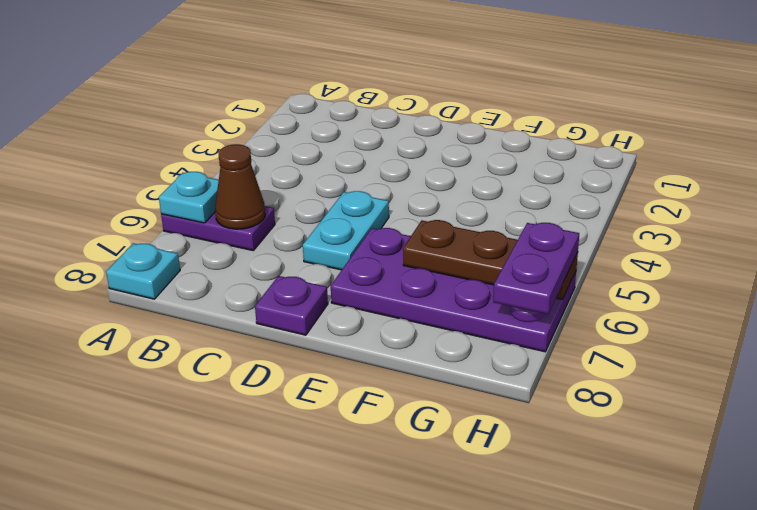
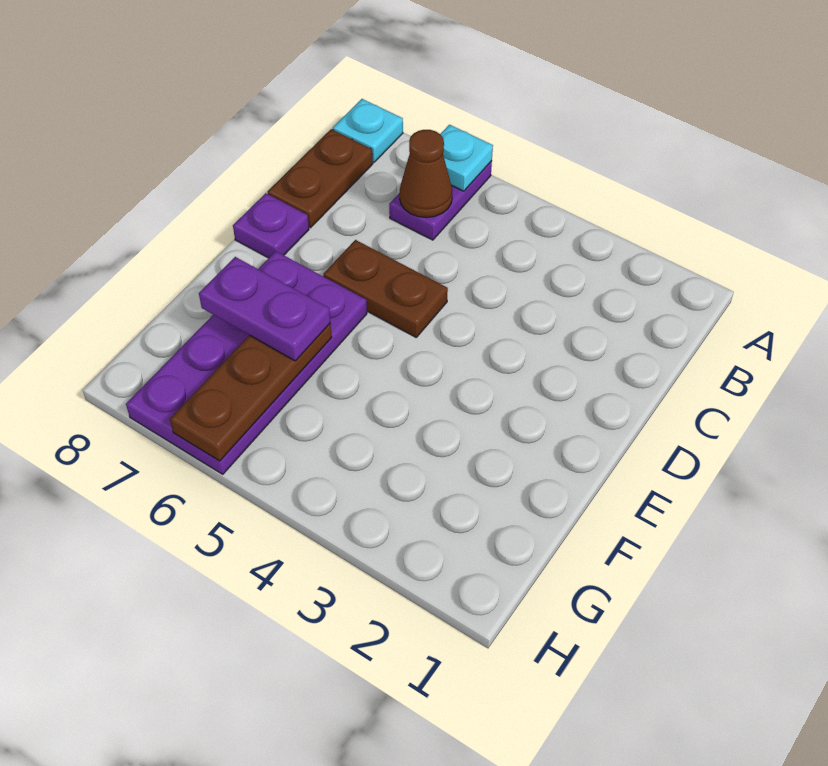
none -> brown 1x2 plate [268,129,373,228]
cyan 1x2 plate [303,191,389,270] -> brown 1x2 plate [323,240,448,337]
purple 1x2 plate [493,223,579,314] -> purple 1x2 plate moved to [199,257,330,361]

